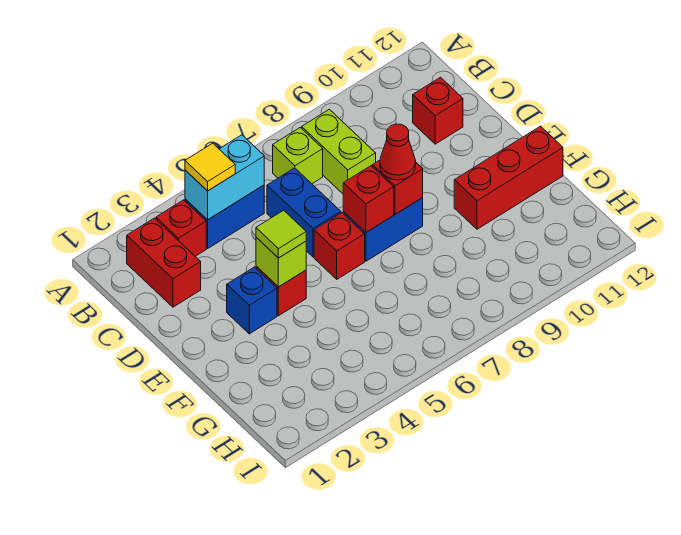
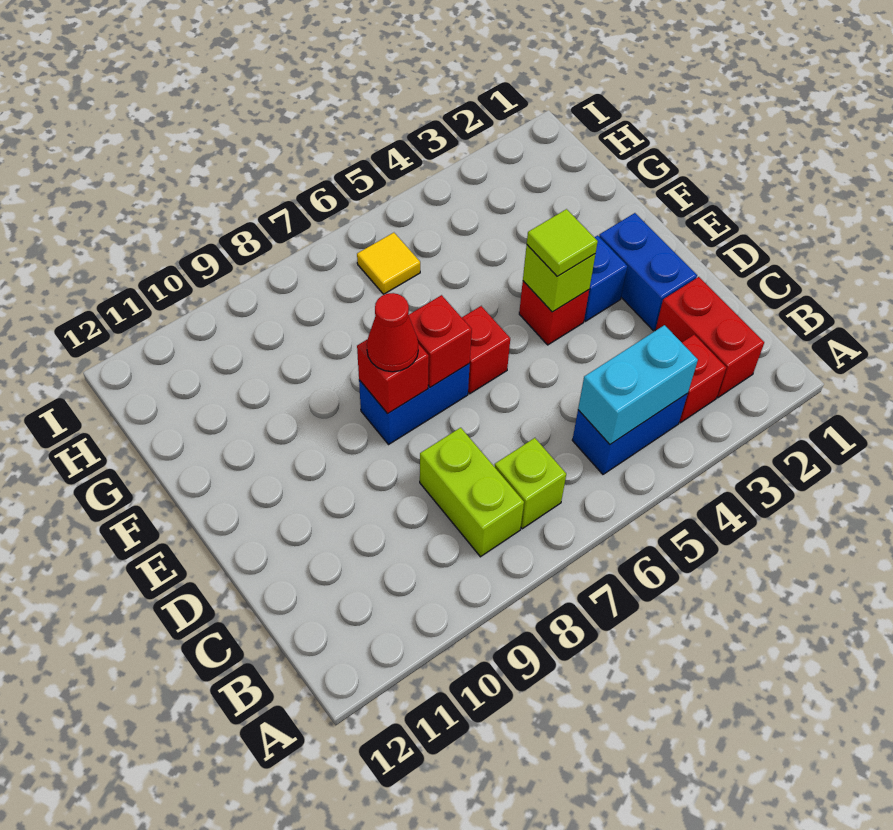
yellow 1x1 tile [185,143,235,191] -> yellow 1x1 tile moved to [357,233,420,294]
blue 1x2 brick [267,168,341,257] -> blue 1x2 brick moved to [599,213,697,330]
red 1x1 brick [413,77,463,144] -> none
red 1x3 brick [454,126,563,229] -> none

